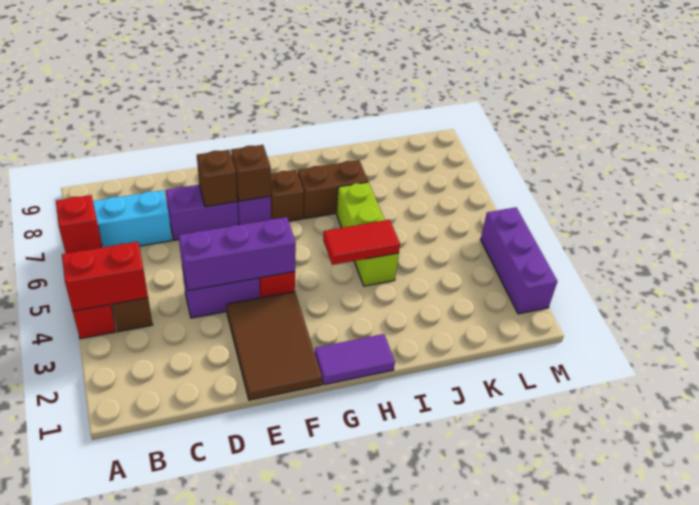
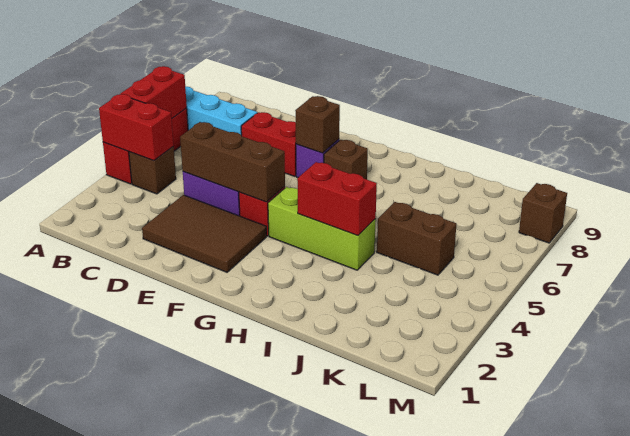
red 1x1 brick [56,195,101,253] -> red 1x2 brick [121,66,187,118]
purple 1x3 brick [179,217,296,291] -> brown 1x3 brick [180,122,285,202]
purple 1x2 brick [165,185,238,240] -> red 1x2 brick [241,112,296,176]
brown 2x3 tile [226,292,322,400] -> brown 2x3 tile turned to [142,195,267,272]
brown 1x1 brick [197,150,237,207] -> brown 1x1 brick moved to [519,183,567,243]
purple 1x2 tile [315,334,395,385] -> none
red 1x2 tile [323,220,400,265] -> red 1x2 brick [297,162,377,236]
brown 1x2 brick [298,160,368,219] -> brown 1x2 brick moved to [377,202,457,275]
lime 1x3 brick [336,182,399,286] -> lime 1x3 brick turned to [268,187,376,270]
purple 1x3 brick [481,207,557,314] -> none

